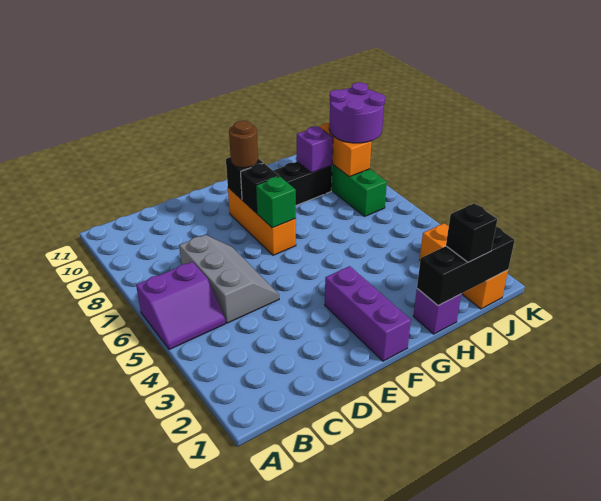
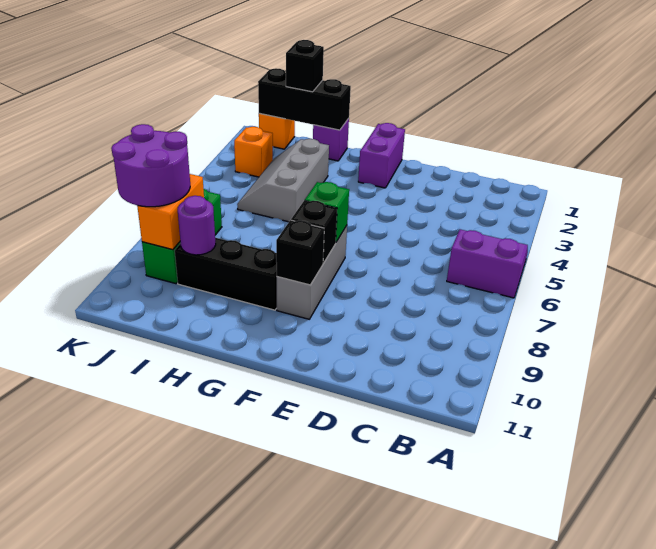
grey 2x3 slope [179,235,279,323] -> grey 2x3 slope moved to [237,139,329,222]
purple 1x3 brick [325,266,411,361] -> purple 1x2 brick [358,123,405,188]
orange 1x3 brick [228,188,296,255] -> grey 1x3 brick [277,226,347,319]
brown 1x1 round brick [229,121,258,168] -> none
purple 1x1 brick [297,126,333,173] -> purple 1x1 round brick [178,196,216,255]

